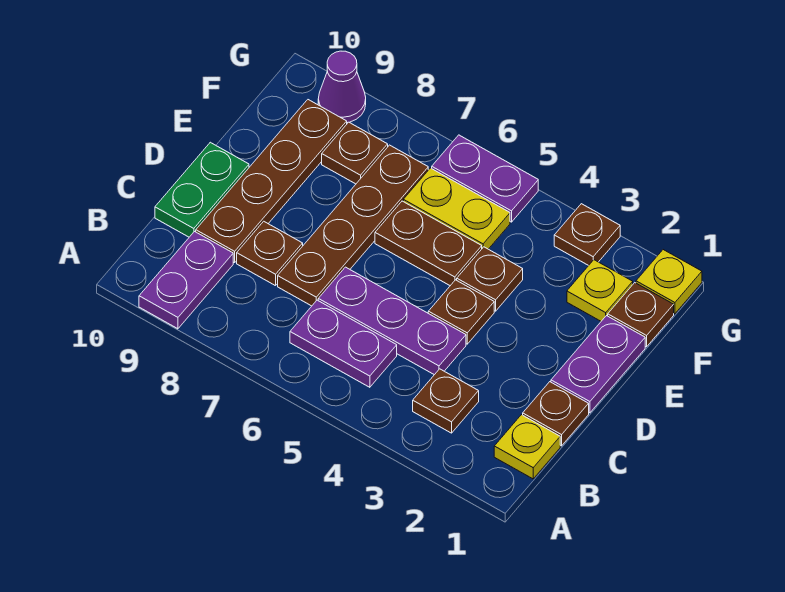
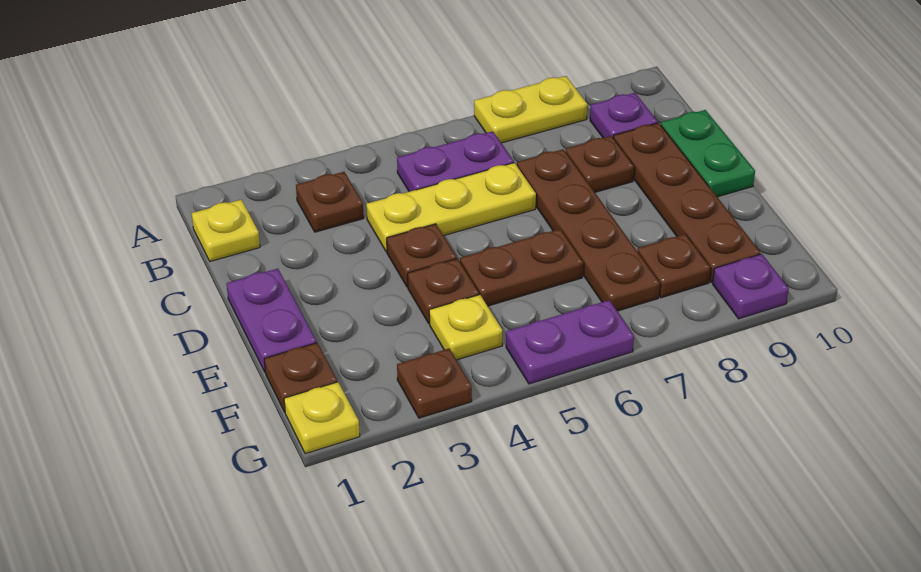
purple 1x2 plate [139,232,233,329] -> purple 1x1 plate [590,93,658,138]
brown 1x1 plate [523,382,589,446] -> none
purple 1x3 plate [318,267,466,375] -> yellow 1x3 plate [366,163,536,252]
yellow 1x1 plate [567,260,633,321] -> yellow 1x1 plate moved to [429,295,502,360]
yellow 1x2 plate [403,168,510,249] -> yellow 1x2 plate moved to [474,76,587,143]
purple 1x1 cone [318,51,366,123] -> purple 1x1 plate [713,254,789,319]

